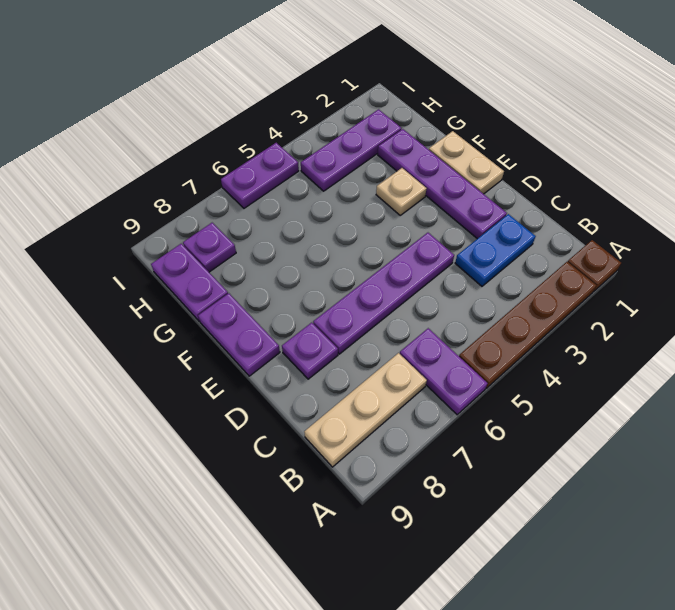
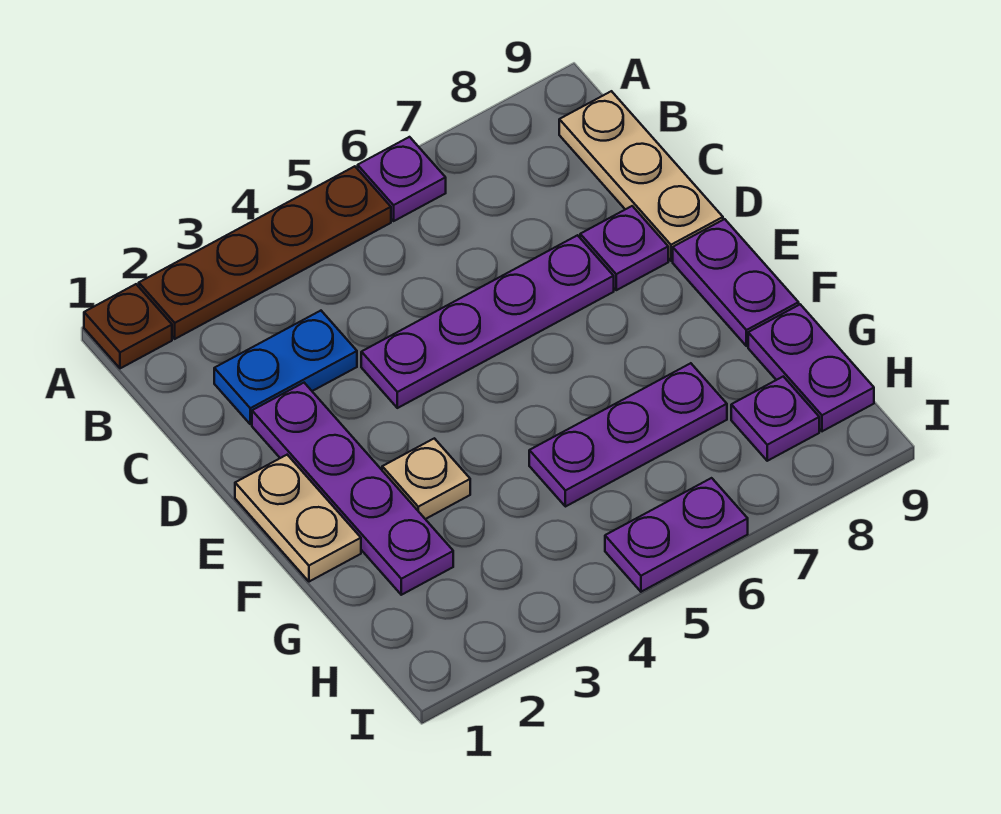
purple 1x2 plate [400,328,488,415] -> purple 1x1 plate [358,137,446,221]
tan 1x3 plate [304,353,427,467] -> tan 1x3 plate turned to [559,91,723,261]
purple 1x3 plate [301,109,402,191] -> purple 1x3 plate moved to [529,363,727,507]

